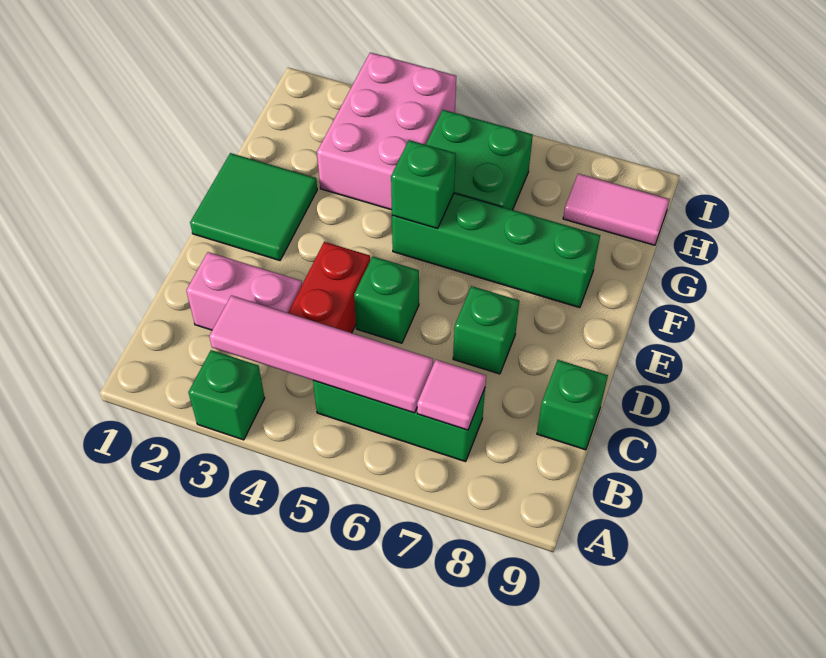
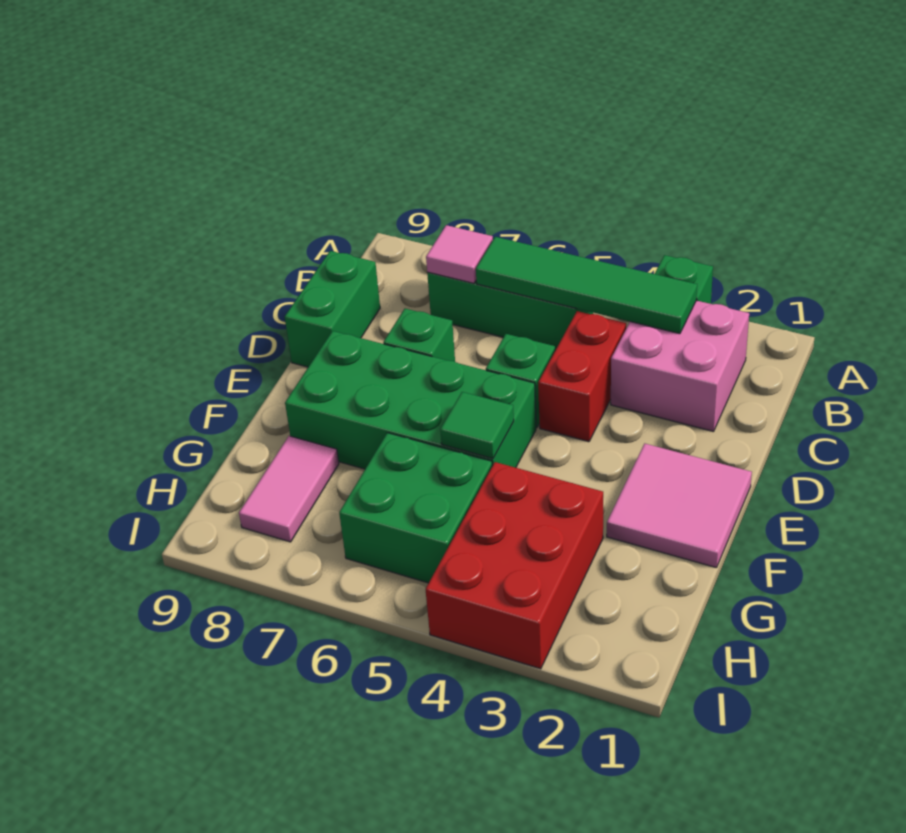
pink 1x4 tile [209,295,433,413] -> green 1x4 tile [476,237,697,334]
pink 1x2 brick [186,252,302,330] -> pink 2x2 brick [611,301,749,432]
green 1x1 brick [537,360,608,450] -> green 1x2 brick [285,251,380,367]
green 2x2 tile [190,153,317,261] -> pink 2x2 tile [607,444,752,568]
green 1x4 brick [392,193,600,308] -> green 2x4 brick [285,331,536,469]
green 1x1 brick [391,140,456,228] -> green 1x1 tile [440,392,514,459]
pink 2x3 brick [317,52,456,210] -> red 2x3 brick [425,462,603,669]
pink 1x2 tile [563,174,670,245] -> pink 1x2 tile turned to [239,436,339,542]

